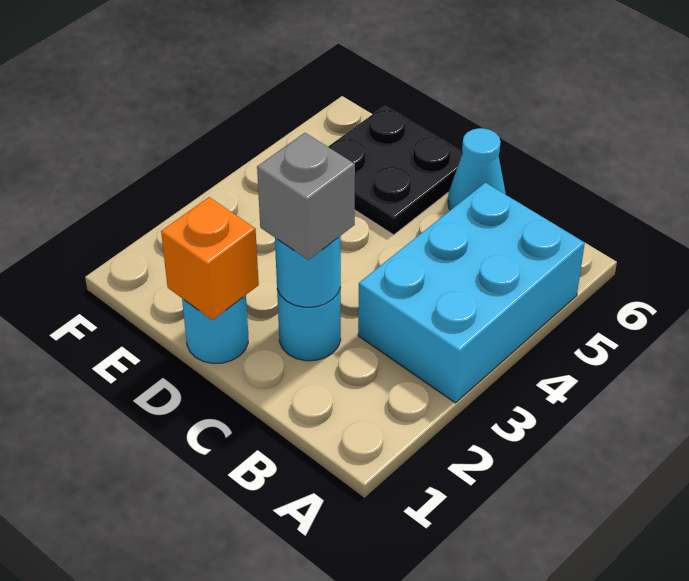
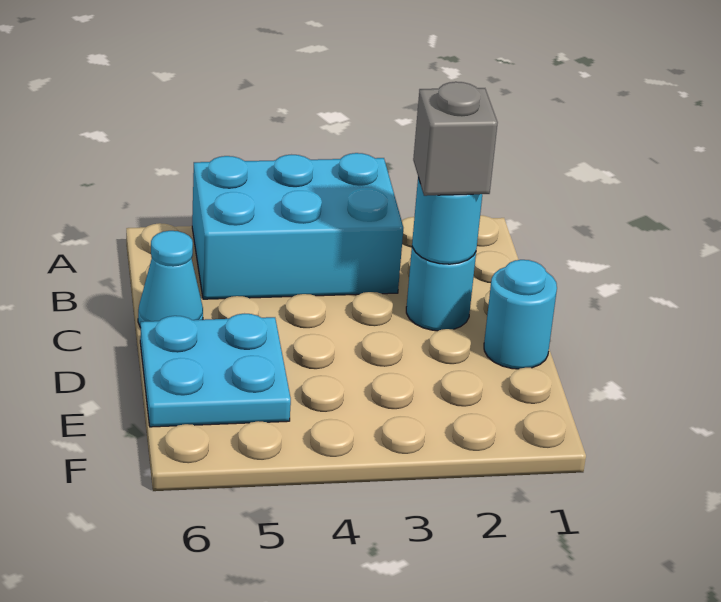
orange 1x1 brick [161,197,259,320] -> none
black 2x2 plate [328,106,463,235] -> cyan 2x2 plate [140,314,291,427]

